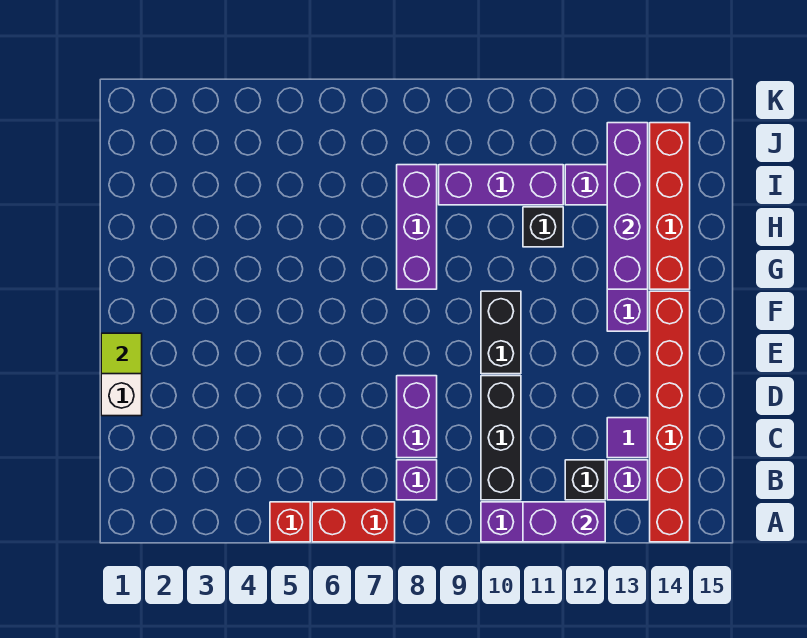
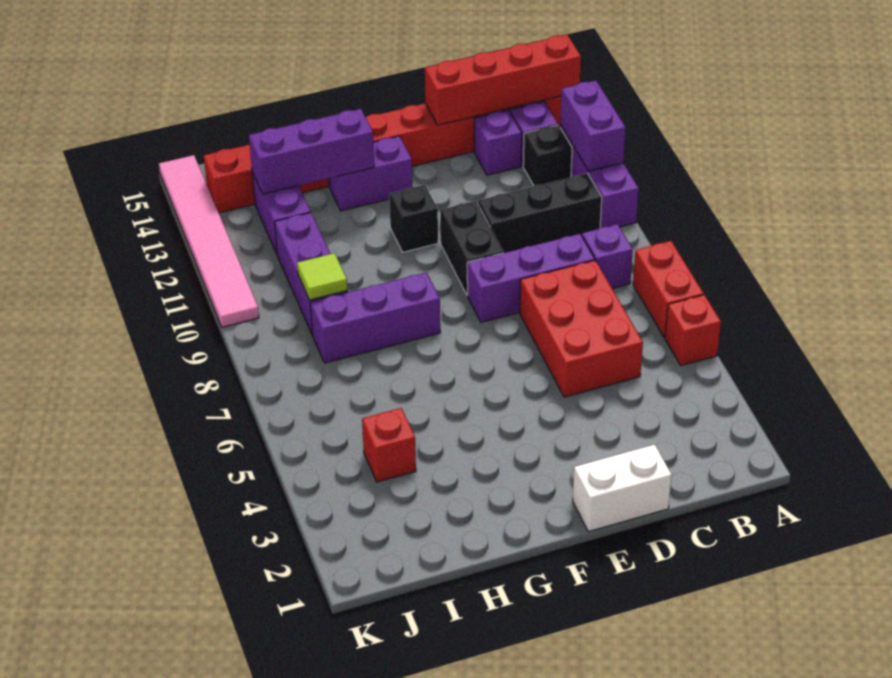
none -> red 1x4 brick [425,35,581,125]
none -> red 2x3 brick [520,260,643,397]
purple 1x2 brick [397,376,437,458] -> purple 1x3 brick [467,234,595,322]
purple 1x1 tile [607,418,648,458] -> purple 1x1 brick [474,110,522,175]
lime 1x1 tile [101,333,142,374] -> lime 1x1 tile moved to [297,253,347,300]
black 1x2 brick [481,291,521,374] -> black 1x2 brick turned to [440,201,503,295]
purple 1x4 brick [607,123,648,289] -> purple 1x3 brick [249,109,374,194]
black 1x1 brick [523,207,563,247] -> black 1x1 brick moved to [389,185,438,252]
none -> red 1x1 brick [362,408,416,482]
none -> pink 1x6 tile [159,155,259,327]

